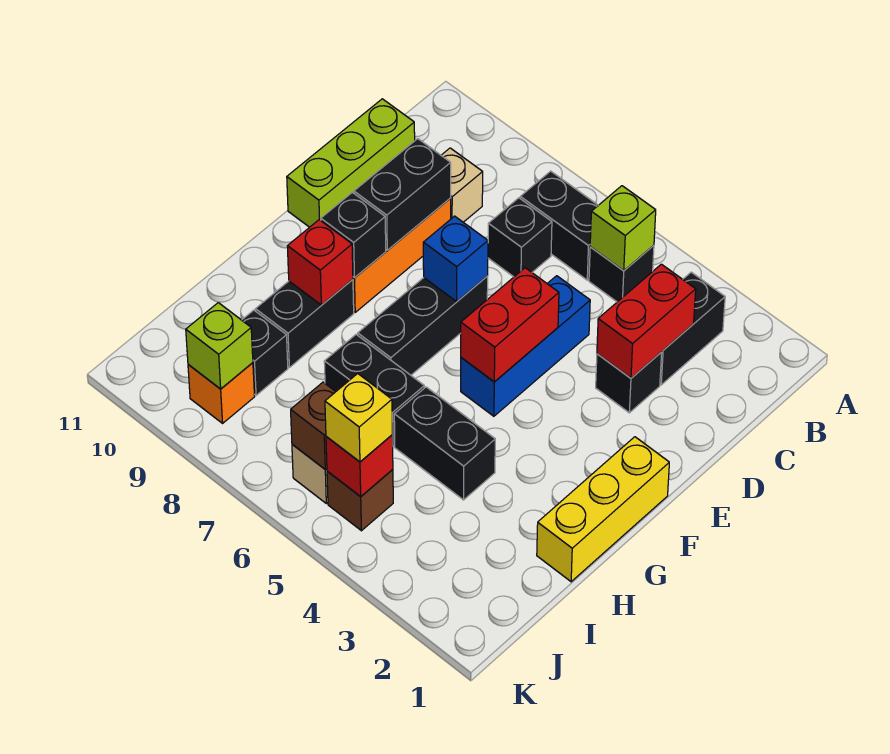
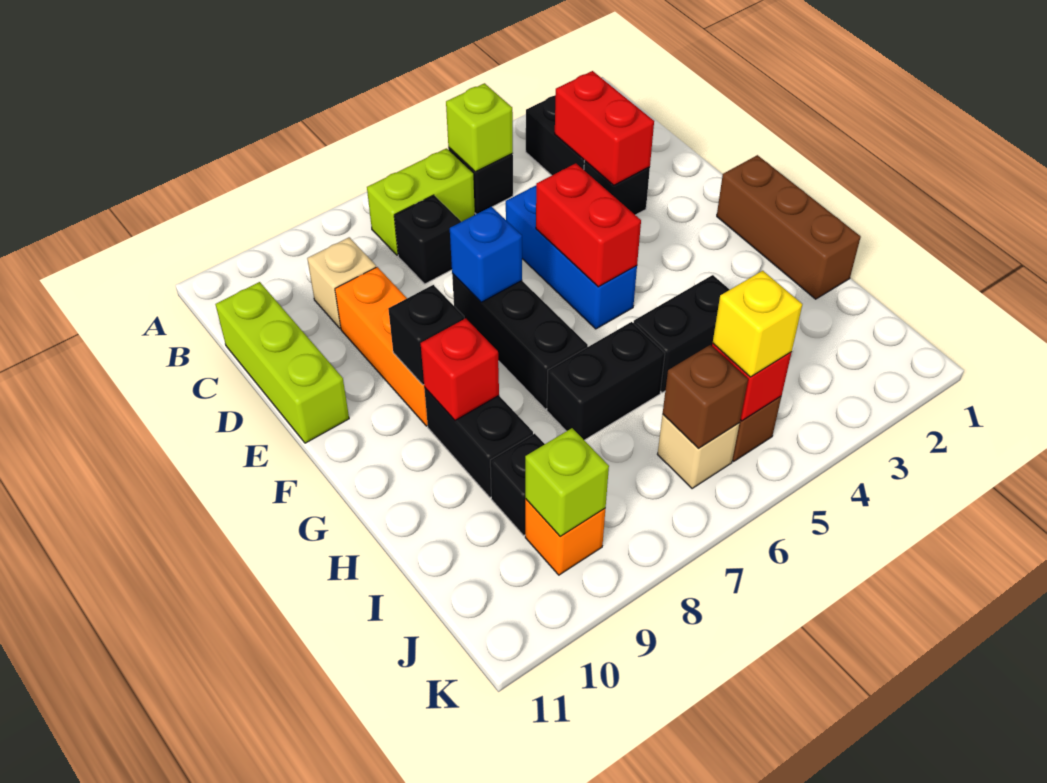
black 1x2 brick [520,171,598,280] -> lime 1x2 brick [367,148,475,255]
black 1x2 brick [354,139,451,250] -> none
yellow 1x3 brick [537,437,669,582] -> brown 1x3 brick [717,155,861,299]

